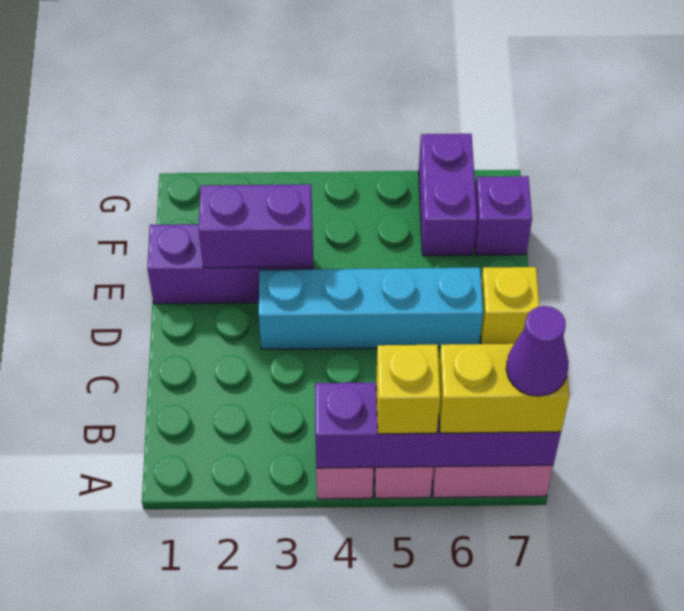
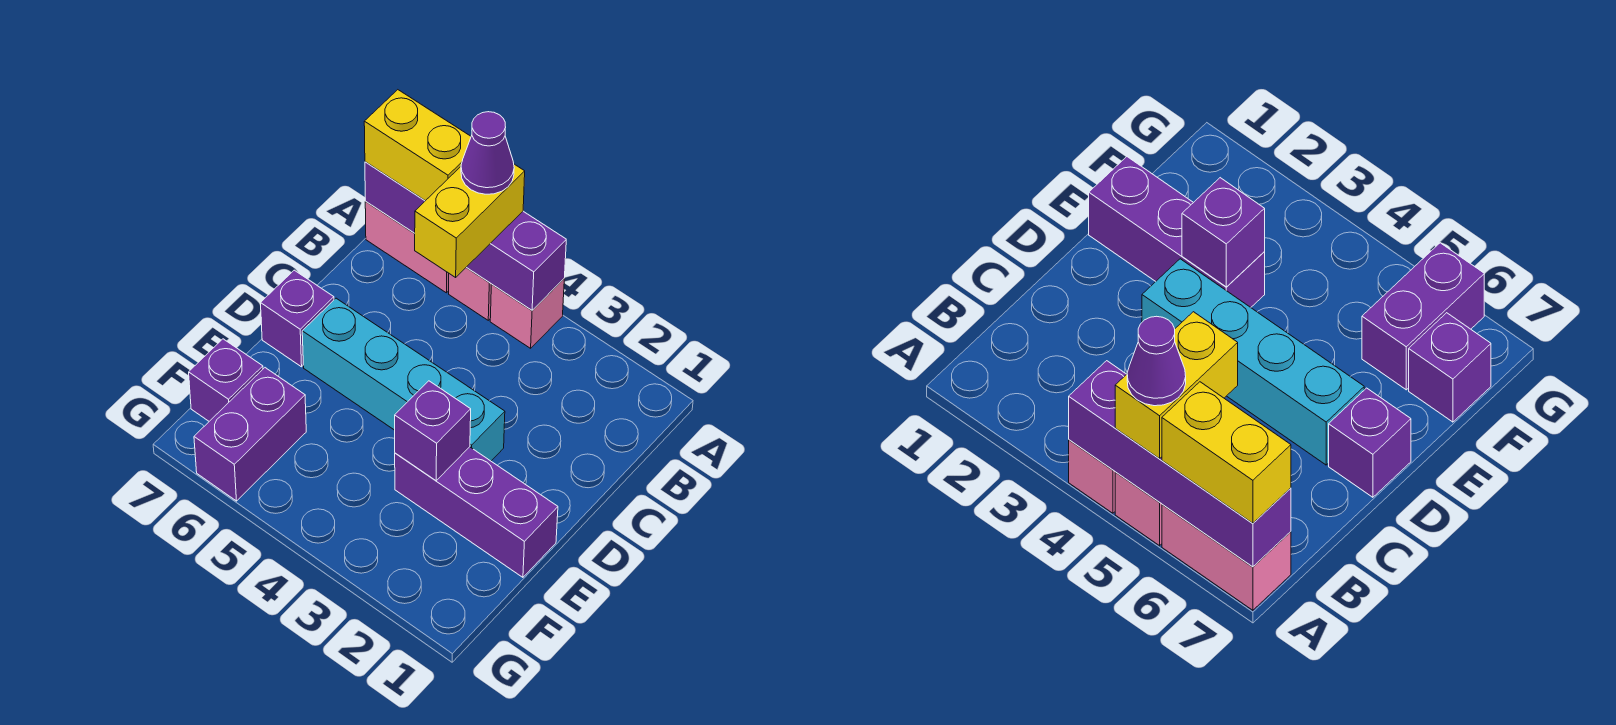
yellow 1x1 brick [376,345,440,434] -> yellow 1x2 brick [414,164,525,277]
purple 1x1 cone [506,306,569,396] -> purple 1x1 cone moved to [461,112,514,194]
yellow 1x1 brick [481,267,540,344] -> purple 1x1 brick [261,270,334,367]
purple 1x2 brick [199,184,313,268] -> purple 1x1 brick [395,381,471,481]

